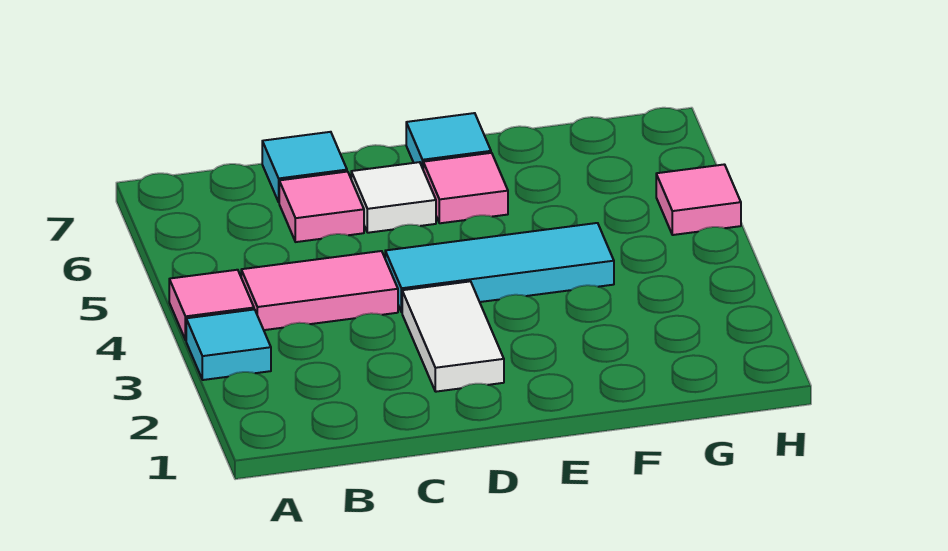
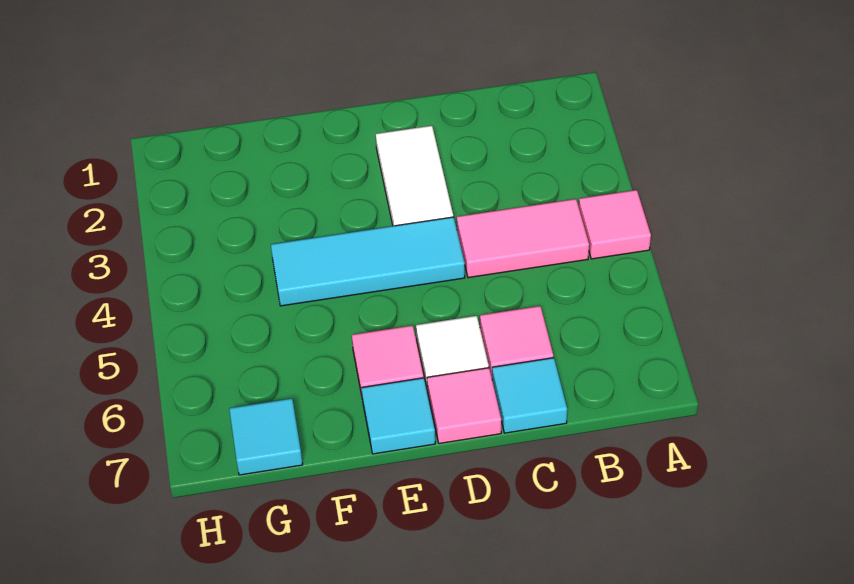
cyan 1x1 tile [186,310,271,380] -> cyan 1x1 tile moved to [229,398,303,475]
pink 1x1 tile [656,164,741,235] -> pink 1x1 tile moved to [427,368,501,444]

